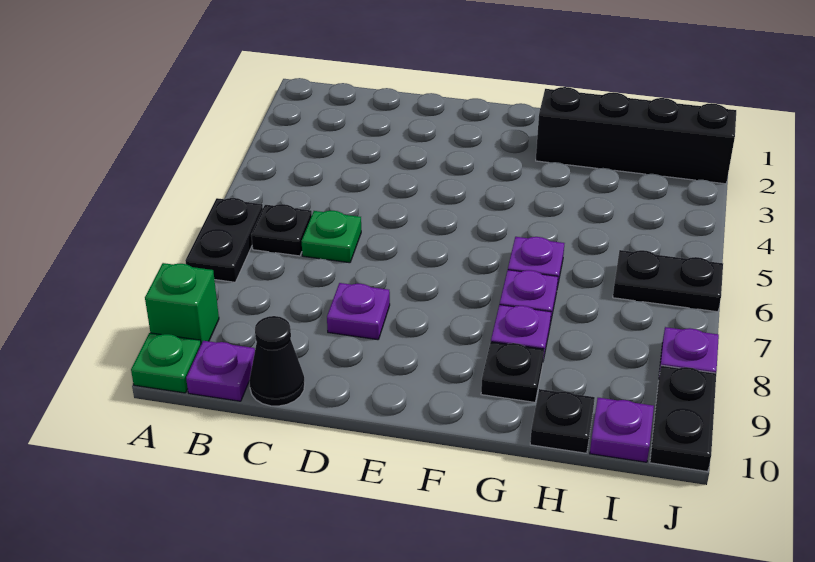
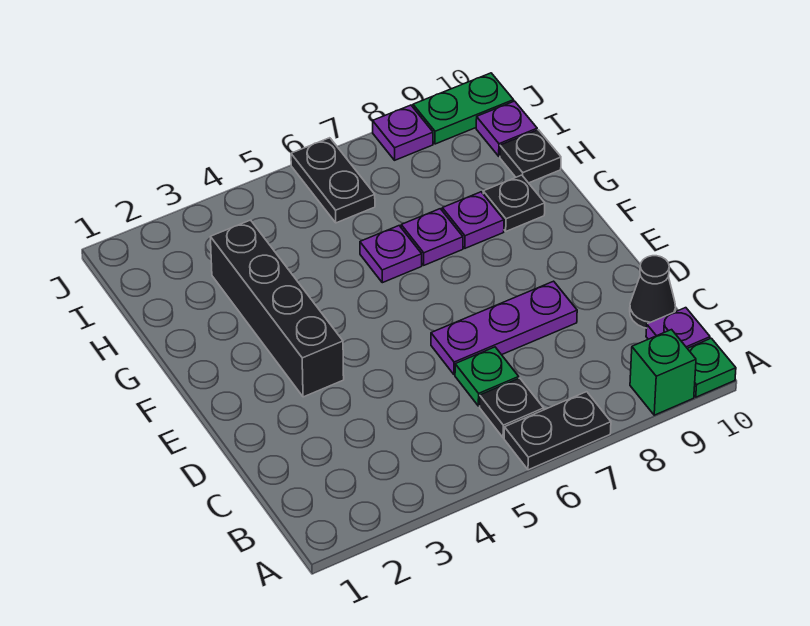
purple 1x1 plate [327,283,390,340] -> purple 1x3 plate [431,281,577,375]
black 1x4 brick [536,87,736,184] -> black 1x4 brick moved to [210,220,344,397]
black 1x2 plate [650,365,716,472] -> green 1x2 plate [413,73,514,144]

